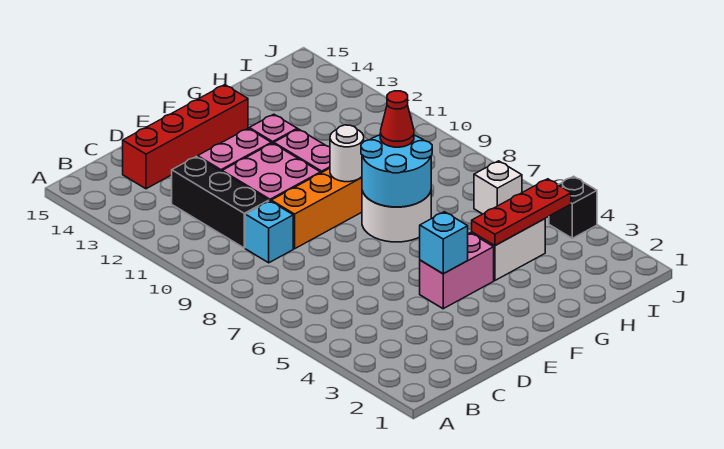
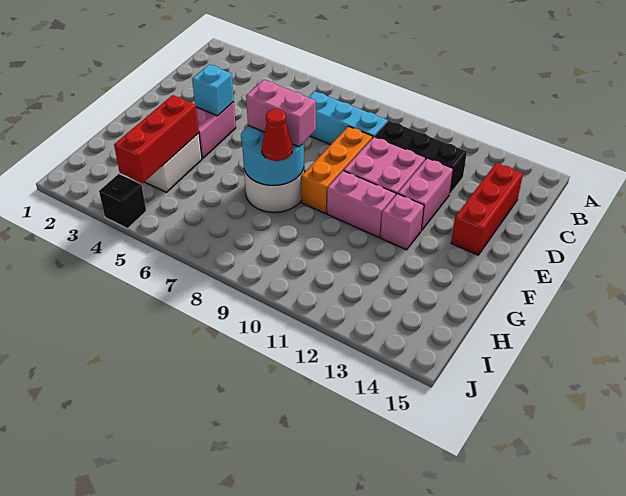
cyan 1x1 brick [245,201,293,263] -> cyan 1x3 brick [308,91,388,145]
red 1x4 brick [123,85,248,189] -> red 1x3 brick [451,163,523,255]
none -> pink 1x2 brick [246,80,316,147]
white 1x1 round brick [330,125,364,182] -> none
red 1x3 plate [472,179,571,246] -> red 1x3 brick [114,95,199,183]
white 1x1 brick [474,161,522,214] -> none

